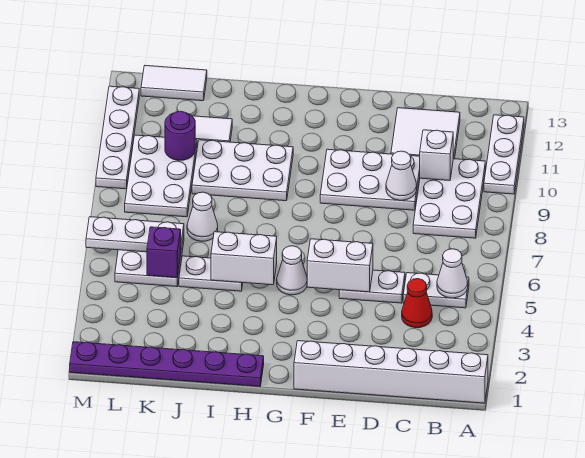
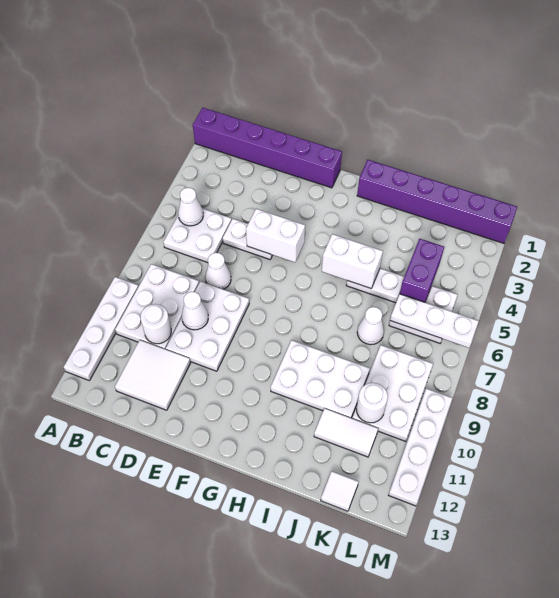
white 1x6 brick [294,341,488,403] -> purple 1x6 brick [193,108,342,188]
white 1x3 plate [484,115,524,194] -> white 1x4 plate [64,277,138,380]
white 1x2 plate [403,273,469,308] -> white 2x2 plate [163,208,232,263]
red 1x1 cone [402,279,432,328] -> none
white 1x1 brick [420,130,454,181] -> white 1x1 round brick [140,304,171,344]
white 2x3 plate [320,149,420,210] -> white 2x3 plate turned to [166,281,249,371]
white 1x1 cone [277,246,307,295] -> white 1x1 cone moved to [205,253,231,289]
purple 1x6 plate [70,342,264,387] -> purple 1x6 brick [357,160,517,243]
purple 1x1 brick [147,227,181,278] -> purple 1x2 brick [400,239,444,302]
purple 1x1 round brick [165,111,195,160] -> white 1x1 round brick [356,383,388,423]
white 1x2 tile [141,66,207,101] -> white 1x1 tile [321,471,358,511]

